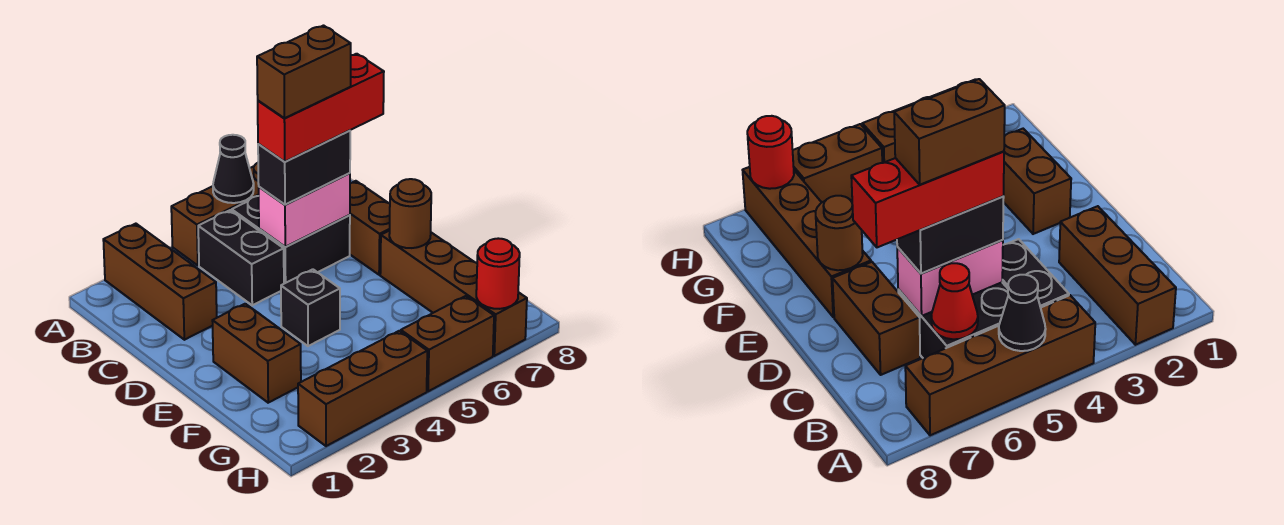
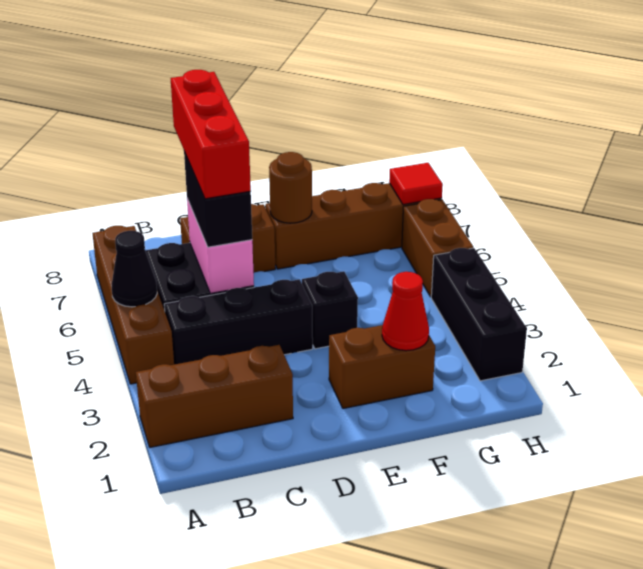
black 1x2 brick [198,210,284,305] -> black 1x3 brick [164,279,313,364]
red 1x1 cone [931,263,978,339] -> red 1x1 cone moved to [382,272,429,351]
brown 1x2 brick [257,26,351,118] -> none
brown 1x3 brick [298,331,427,446] -> black 1x3 brick [431,248,527,381]
red 1x1 round brick [476,238,520,309] -> red 1x1 tile [389,163,443,205]

